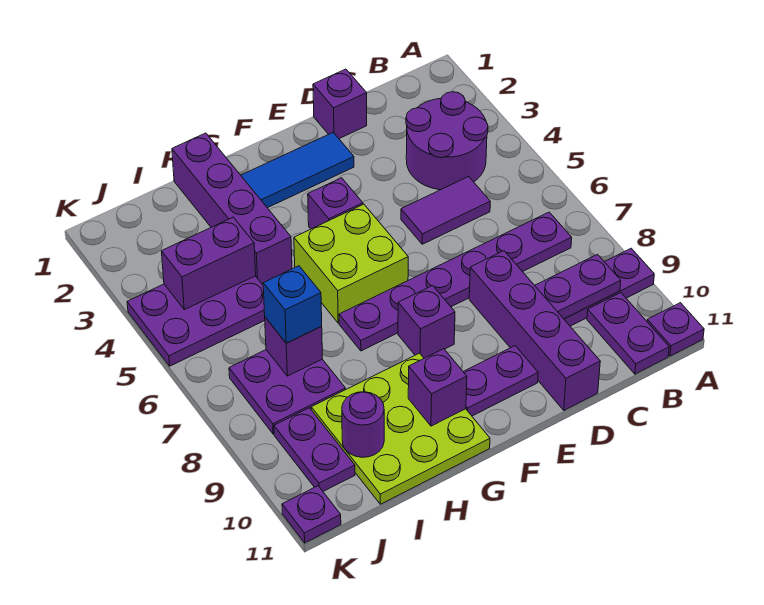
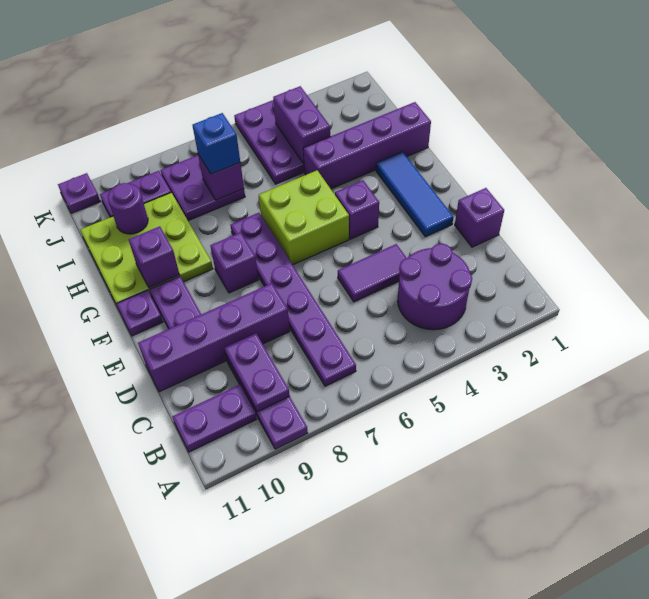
purple 1x1 plate [647,303,704,356] -> purple 1x1 plate moved to [117,290,163,336]
purple 1x2 tile [401,177,490,244] -> purple 1x2 tile turned to [338,244,406,302]

